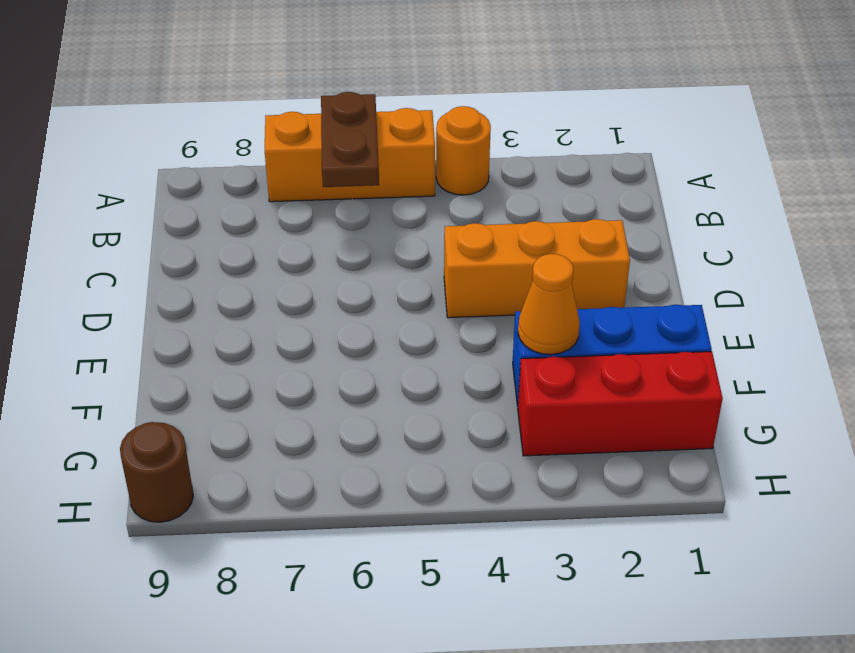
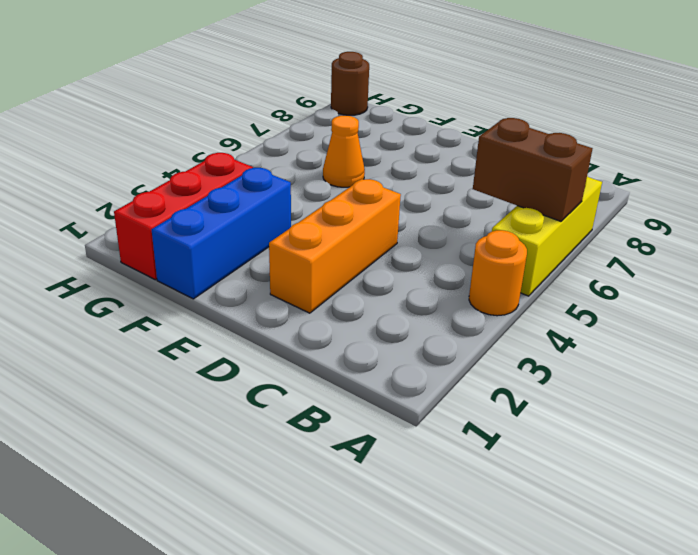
orange 1x3 brick [265,108,435,202] -> yellow 1x3 brick [492,176,602,296]
brown 1x2 plate [321,92,379,187] -> brown 1x2 brick [473,118,592,221]
orange 1x1 cone [518,254,580,355] -> orange 1x1 cone moved to [323,116,365,187]

